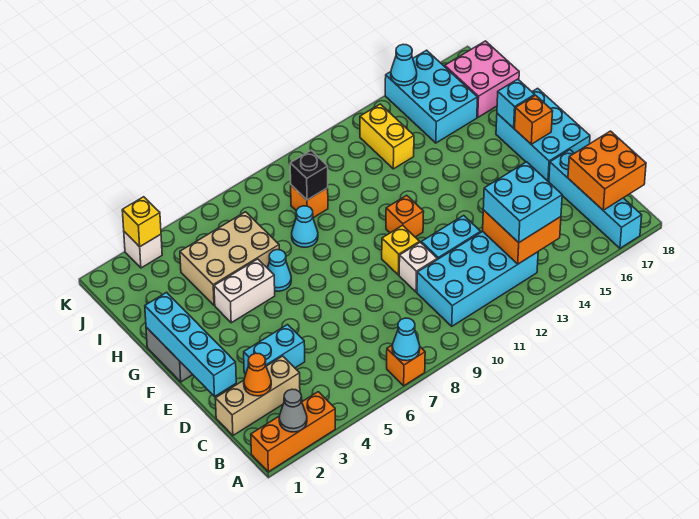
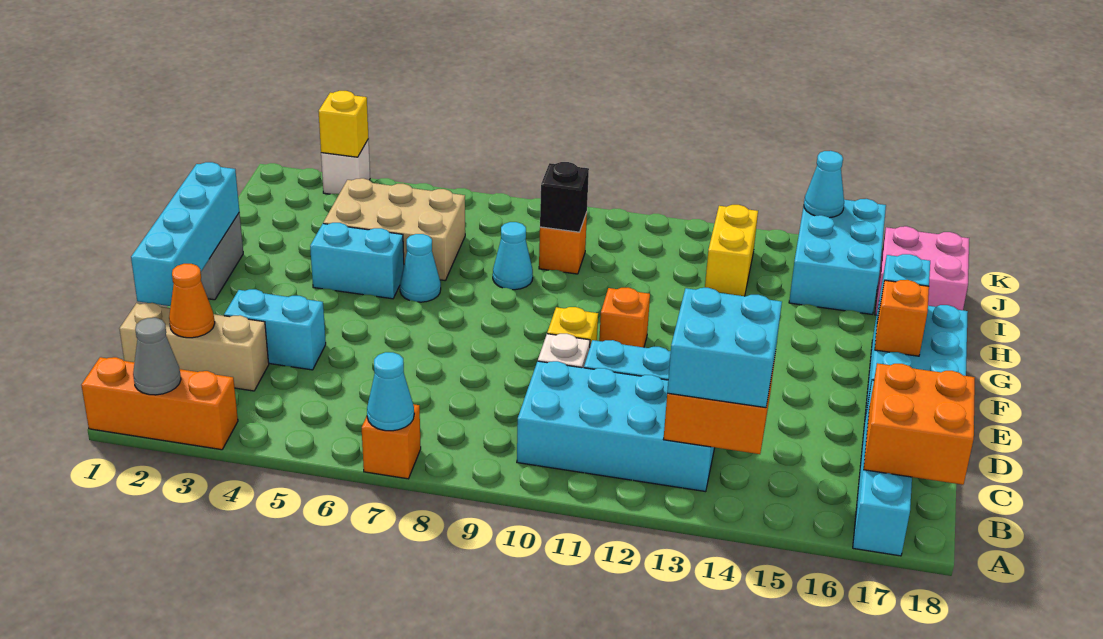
white 1x2 brick [214,259,275,323] -> cyan 1x2 brick [310,223,404,299]

